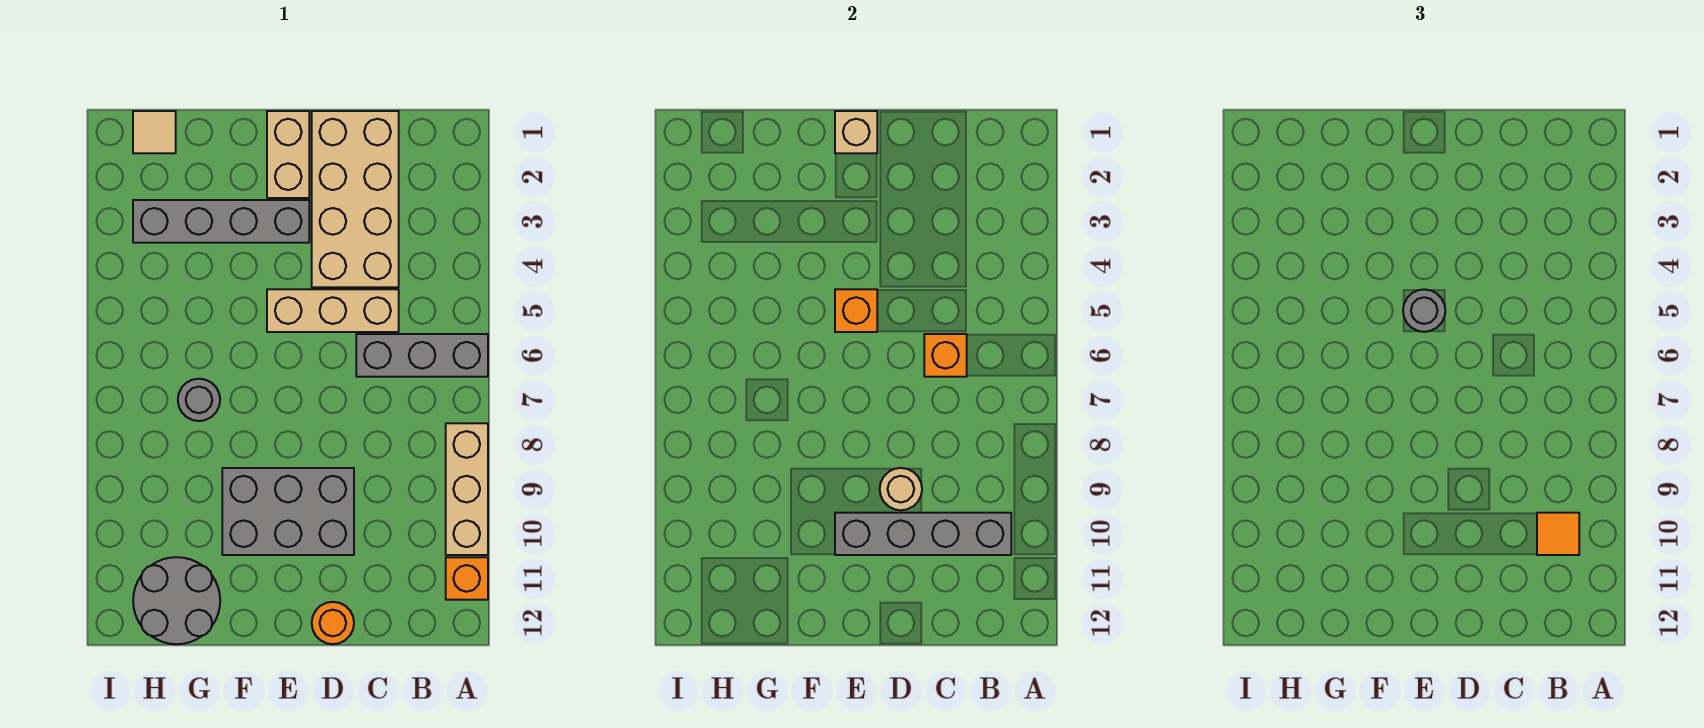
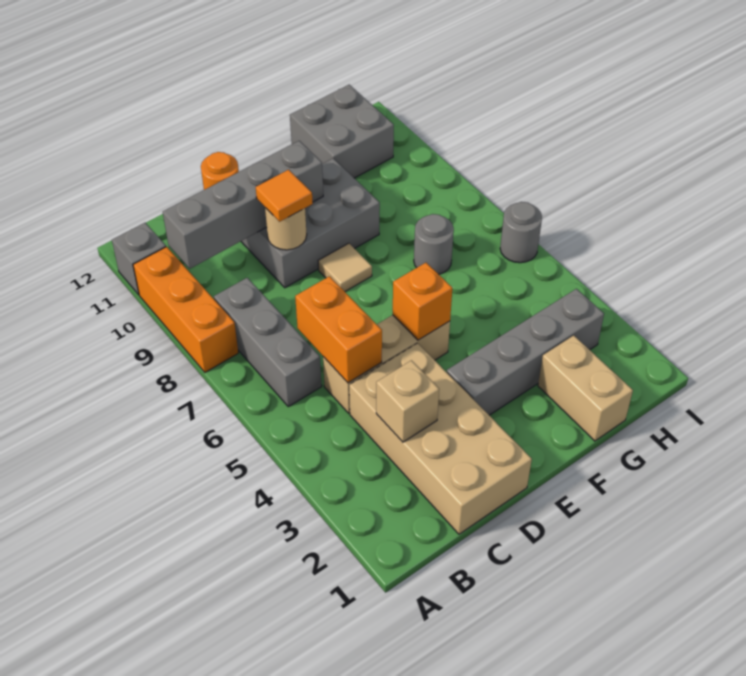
grey 1x3 brick [356,334,488,377] -> grey 1x3 brick turned to [214,278,322,407]
tan 1x3 brick [446,423,488,555] -> orange 1x3 brick [133,247,238,372]
orange 1x1 brick [446,557,488,600] -> grey 1x1 brick [112,223,166,295]
orange 1x1 tile [1537,513,1579,555] -> orange 1x1 tile moved to [256,170,313,222]
orange 1x1 brick [924,334,967,377] -> orange 1x2 brick [295,276,382,383]
tan 1x2 brick [267,111,309,198] -> tan 1x2 brick moved to [538,335,633,441]
tan 1x1 brick [835,111,877,153] -> tan 1x1 brick moved to [376,360,439,442]
grey 1x1 round brick [1403,289,1445,332] -> grey 1x1 round brick moved to [500,202,542,263]
grey 2x2 round brick [133,557,220,644] -> grey 2x2 brick [290,85,394,178]
tan 1x1 tile [133,111,176,153] -> tan 1x1 tile moved to [318,243,372,291]

